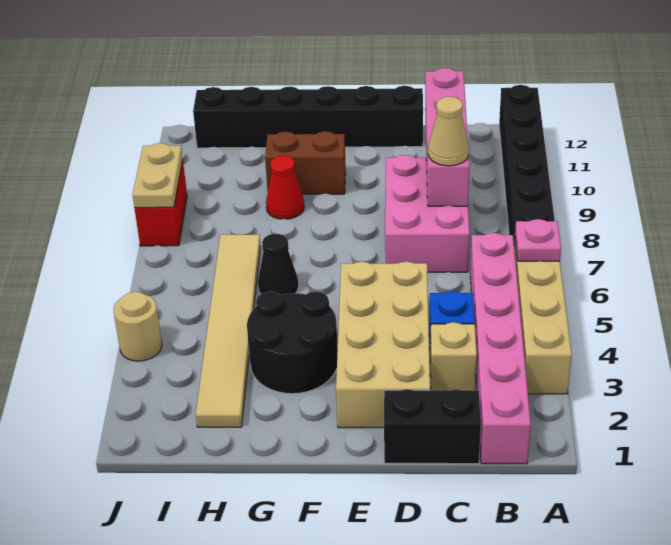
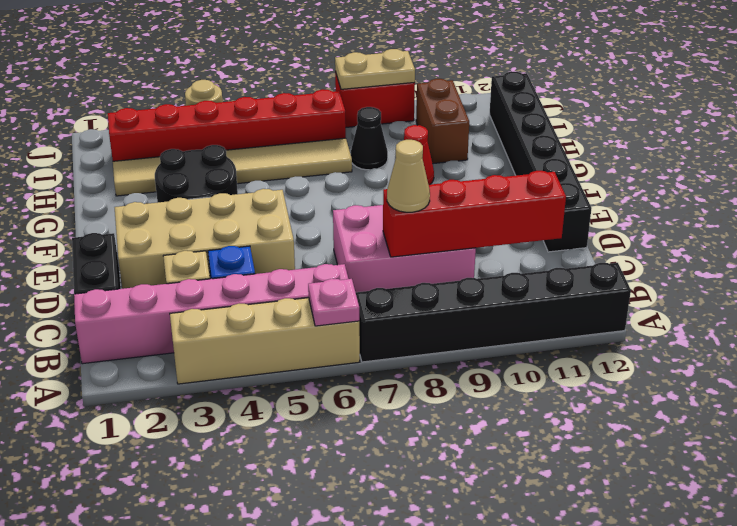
pink 1x4 brick [425,68,469,206] -> red 1x4 brick [383,171,566,257]
brown 1x2 brick [265,131,346,194] -> brown 1x2 brick moved to [416,79,469,164]
black 1x1 cone [258,233,299,295] -> black 1x1 cone moved to [351,107,388,170]
none -> red 1x6 brick [108,89,346,161]

